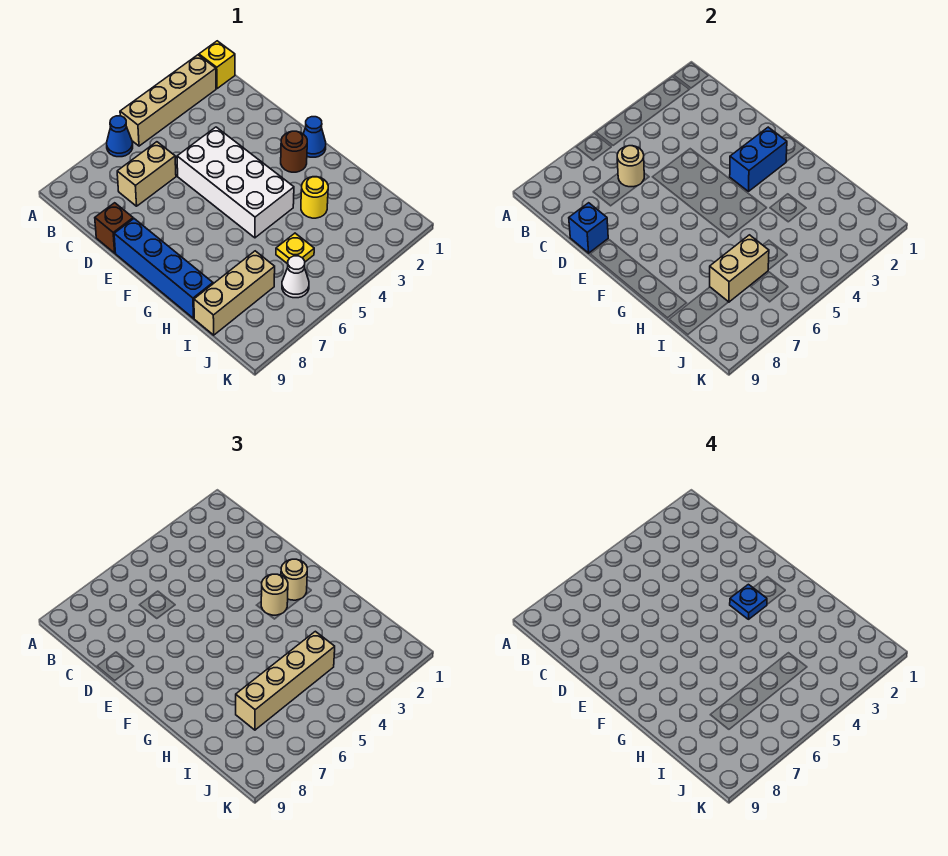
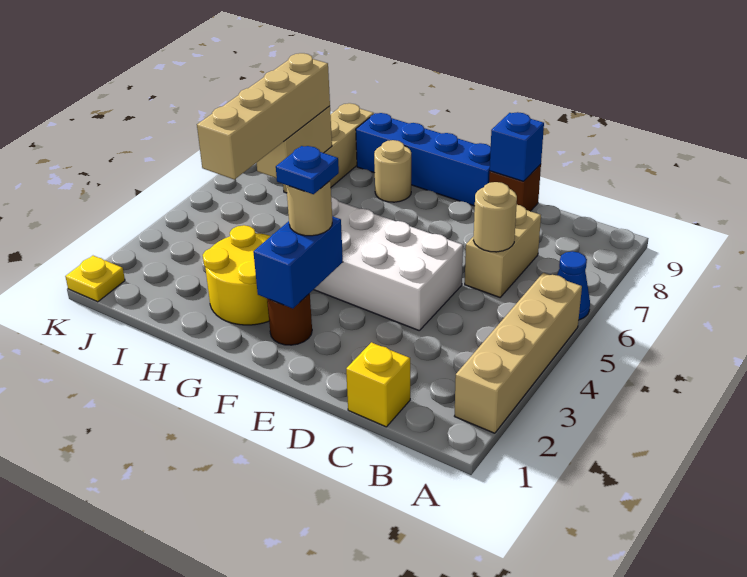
yellow 1x1 brick [199,41,235,89] -> yellow 1x1 brick moved to [346,342,410,427]
blue 1x1 cone [303,117,326,157] -> none
tan 1x1 round brick [281,559,307,600] -> tan 1x1 round brick moved to [374,140,411,202]
yellow 1x1 round brick [301,177,328,218] -> yellow 2x2 round brick [203,225,271,325]
yellow 1x1 plate [276,233,314,264] -> yellow 1x1 plate moved to [65,256,125,302]
white 1x1 cone [282,256,309,298] -> none

